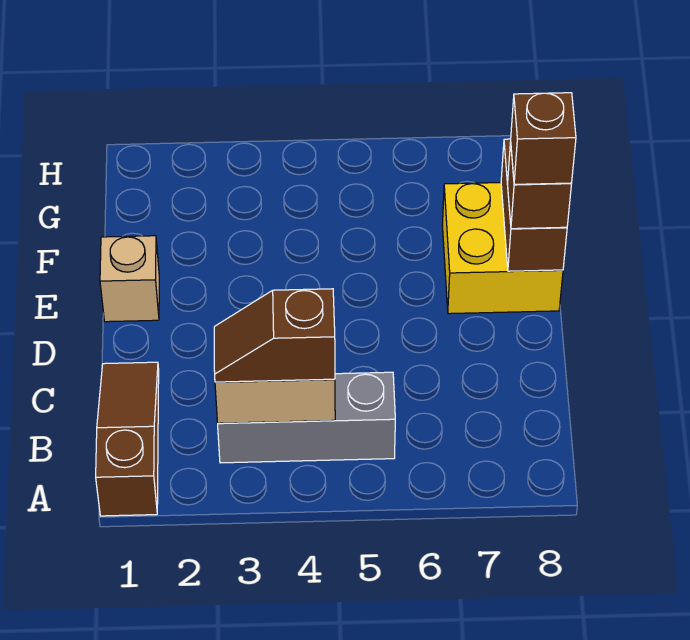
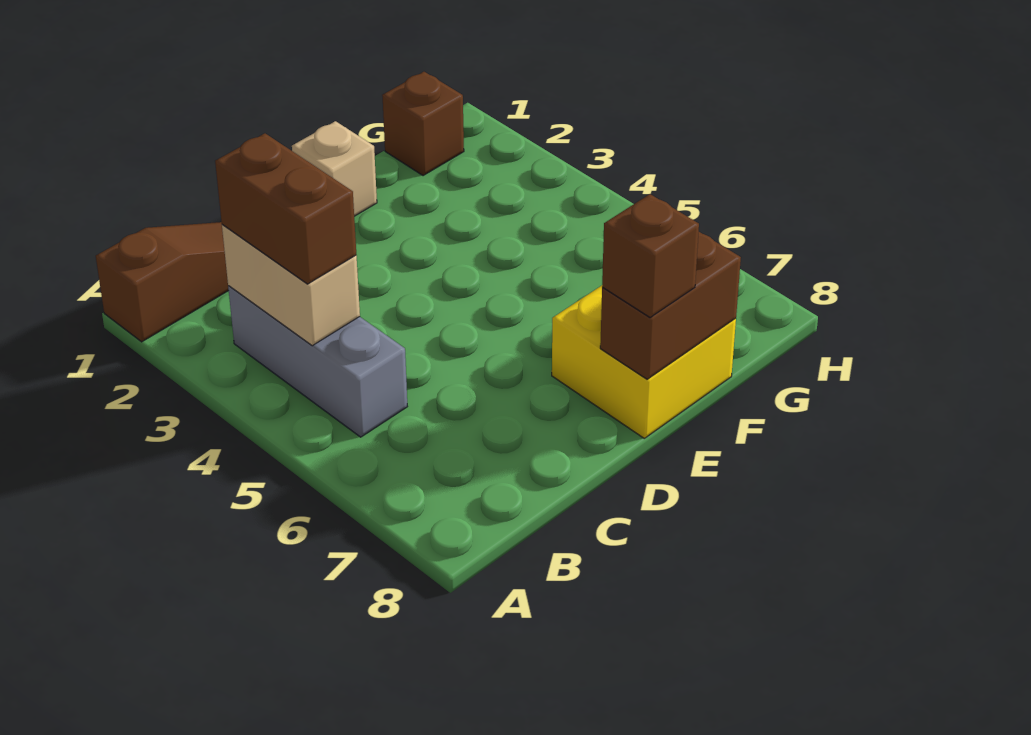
brown 1x2 slope [214,289,335,382] -> brown 1x2 brick [215,133,356,284]
brown 1x1 brick [511,93,576,184] -> brown 1x1 brick moved to [382,72,464,176]

